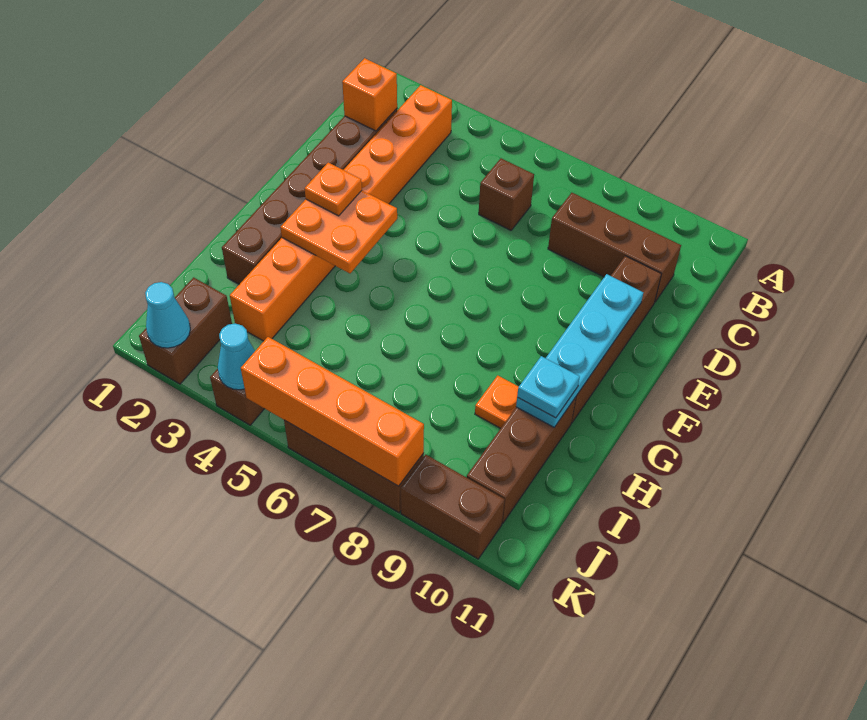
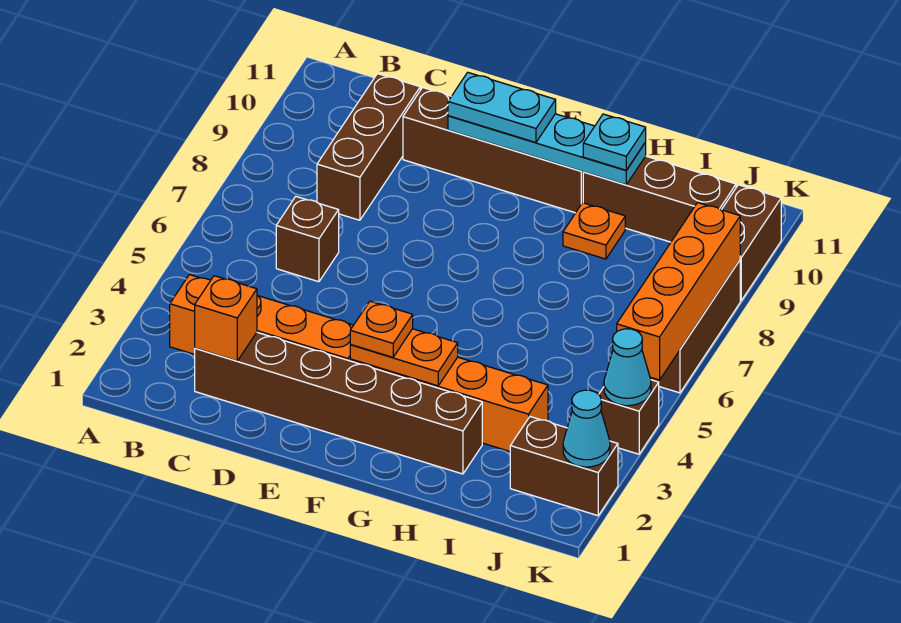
none -> cyan 1x2 plate [448,72,556,142]
orange 2x2 plate [280,191,397,273] -> orange 1x2 plate [350,329,458,386]

